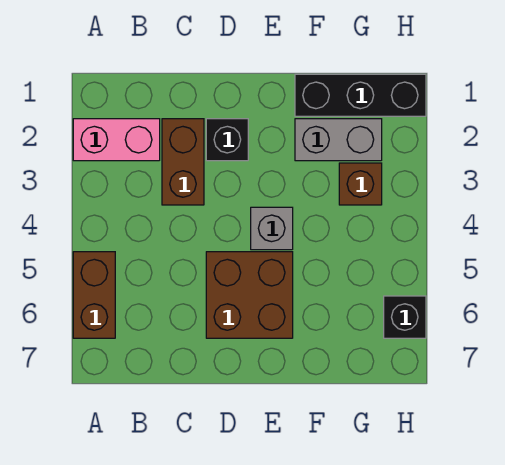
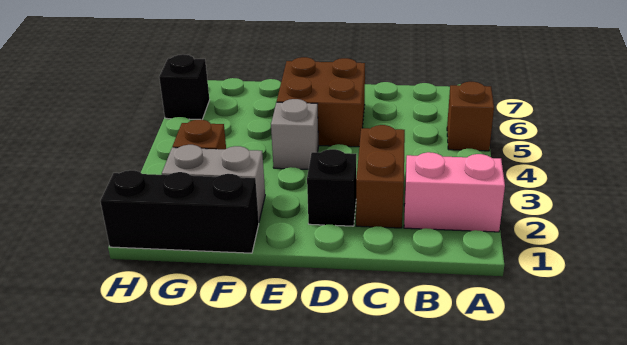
brown 1x2 brick [73,252,115,338] -> brown 1x1 brick [447,82,494,151]

